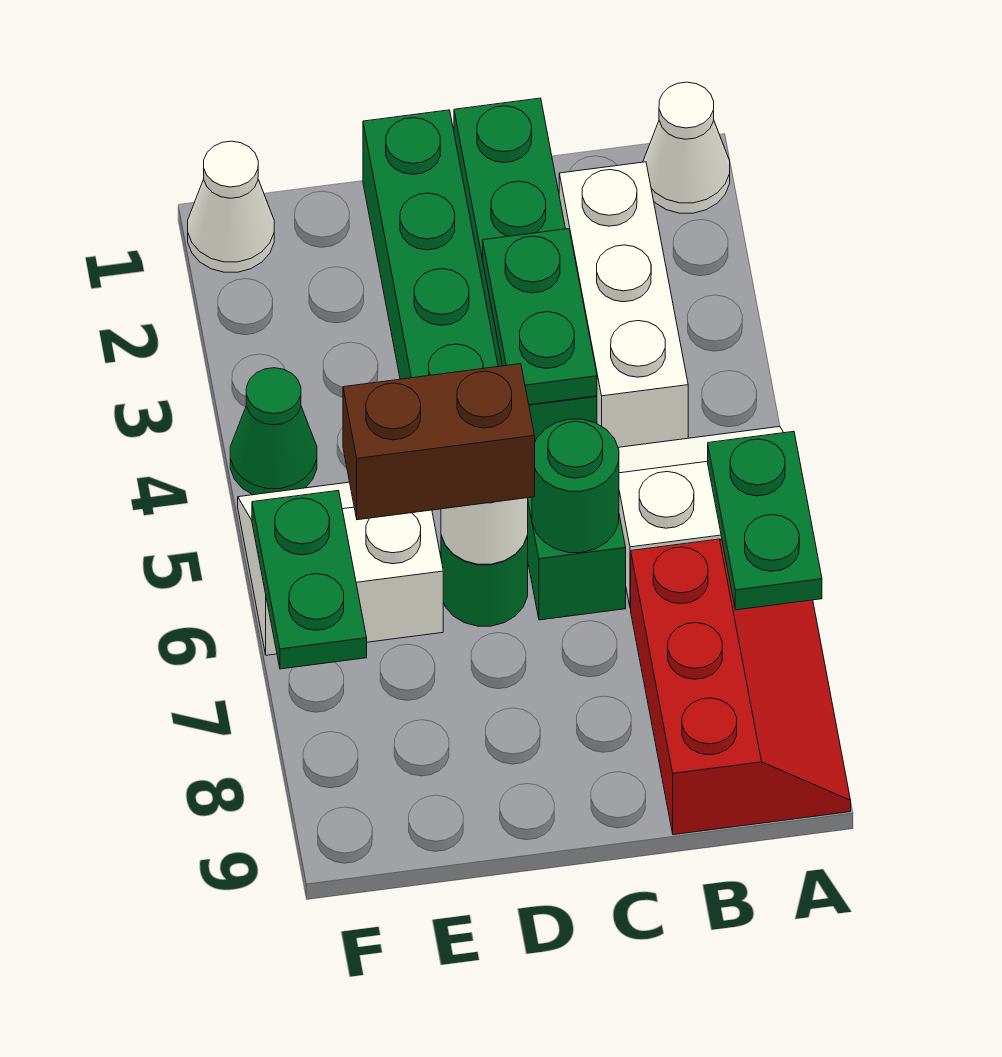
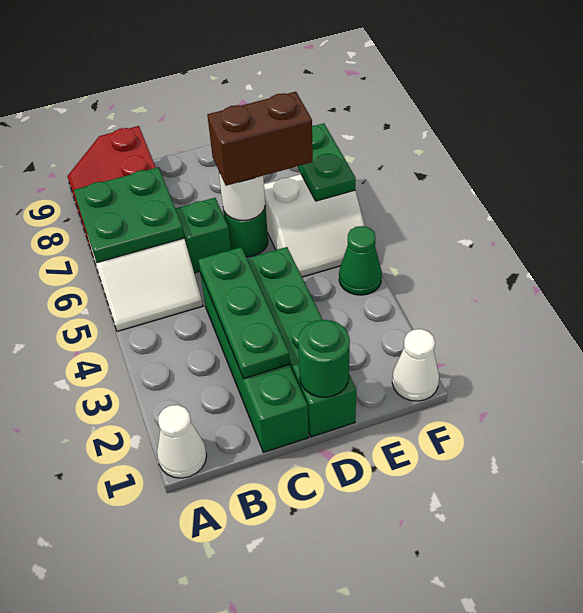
green 1x2 plate [708,431,822,610] -> green 2x2 plate [74,167,184,263]
white 1x3 brick [559,162,688,447] -> none
green 1x2 plate [483,229,597,405] -> green 1x3 plate [198,247,290,379]
green 1x1 round brick [532,419,619,553] -> green 1x1 round brick moved to [298,320,350,397]

